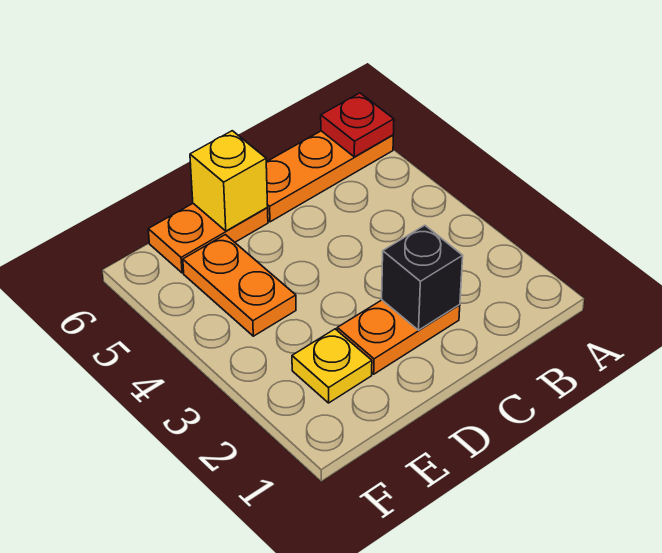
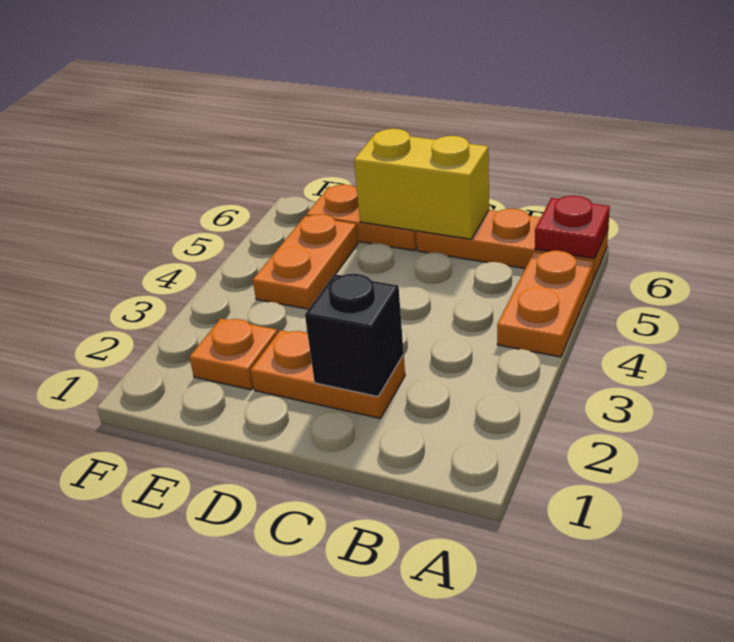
none -> orange 1x2 plate [497,251,594,357]
yellow 1x1 brick [190,131,268,231] -> yellow 1x2 brick [354,129,489,239]
yellow 1x1 plate [292,329,372,403] -> orange 1x1 plate [189,318,278,390]

